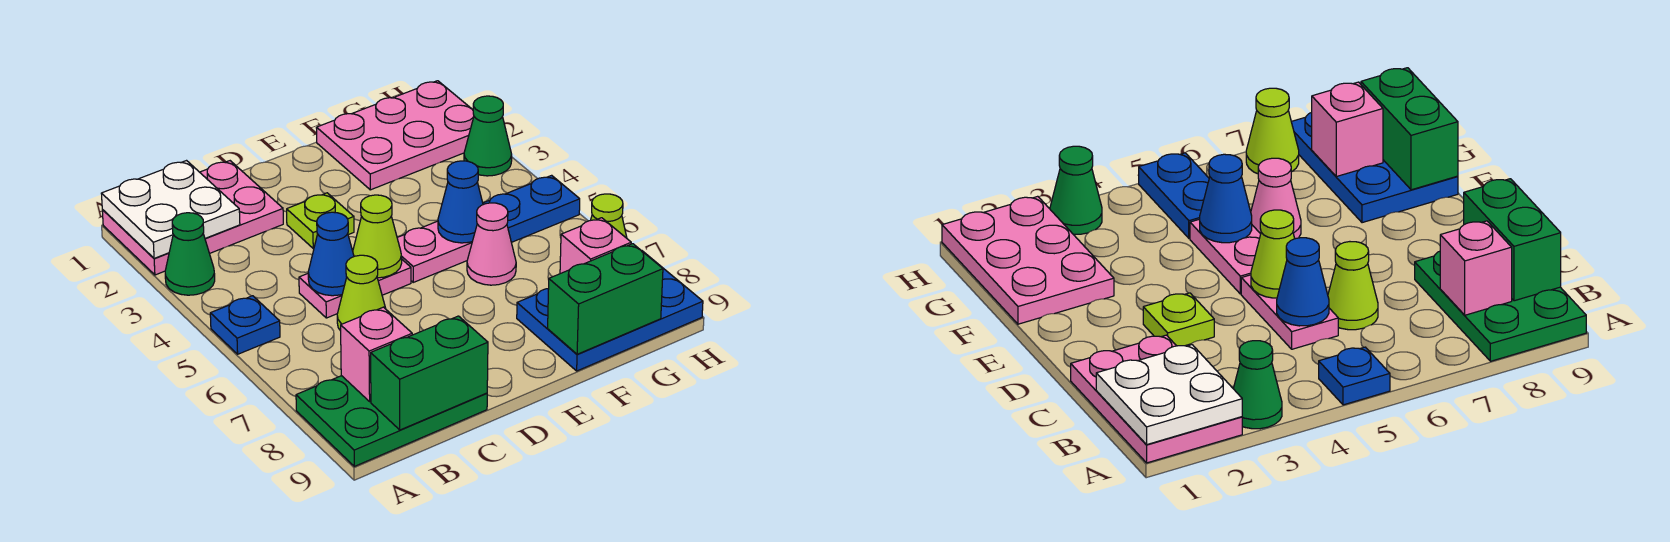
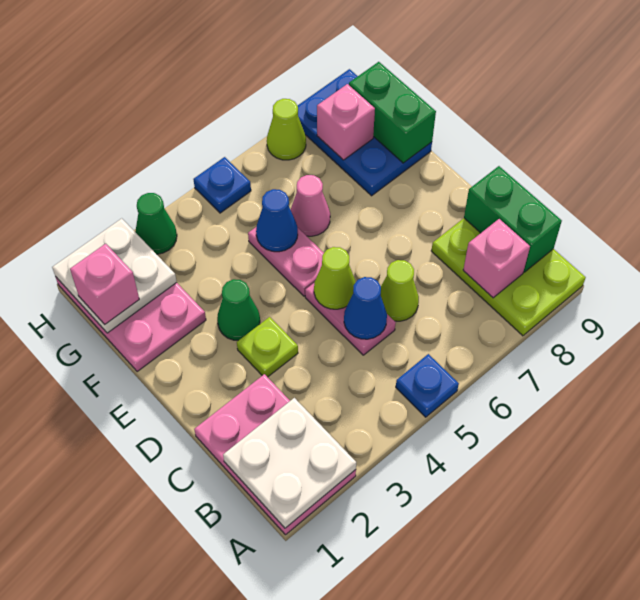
green 1x1 cone [165,213,215,295] -> green 1x1 cone moved to [217,279,260,341]
green 2x3 plate [296,376,487,466] -> lime 2x3 plate [431,218,586,336]
none -> white 2x2 plate [52,218,177,333]
none -> pink 1x1 brick [70,244,139,324]
blue 1x2 plate [483,175,580,242] -> blue 1x1 plate [193,157,251,213]

